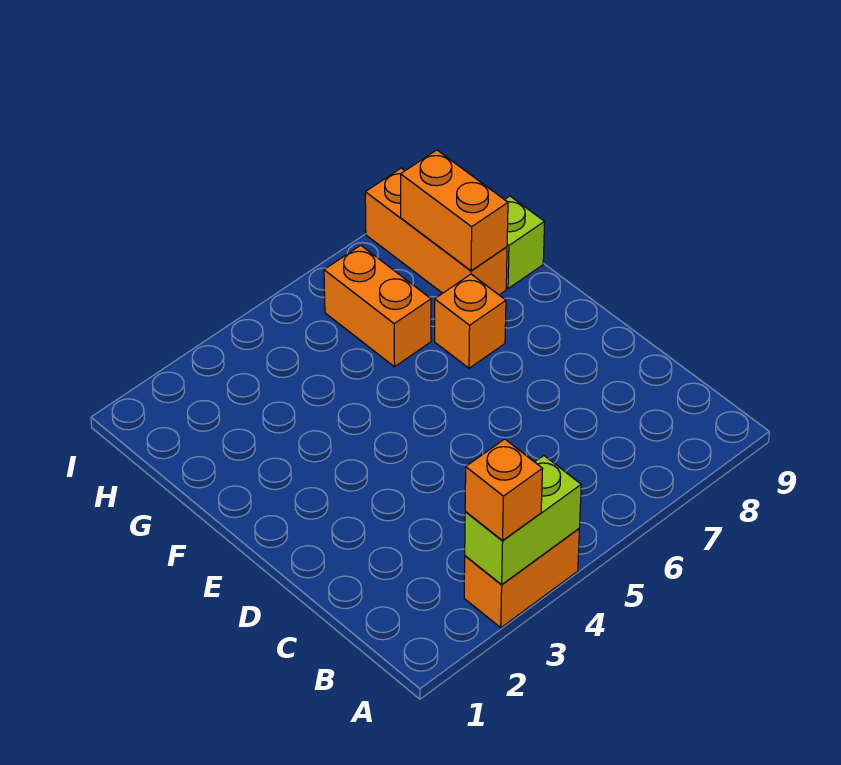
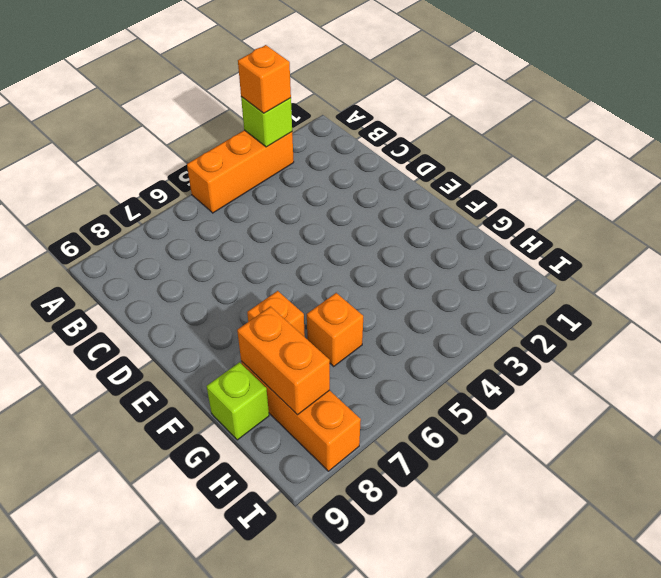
orange 1x2 brick [464,529,579,628] -> orange 1x3 brick [187,130,294,213]
lime 1x2 brick [465,456,581,584] -> lime 1x1 brick [241,97,292,147]
orange 1x2 brick [324,245,431,367] -> orange 1x1 brick [307,293,363,366]

